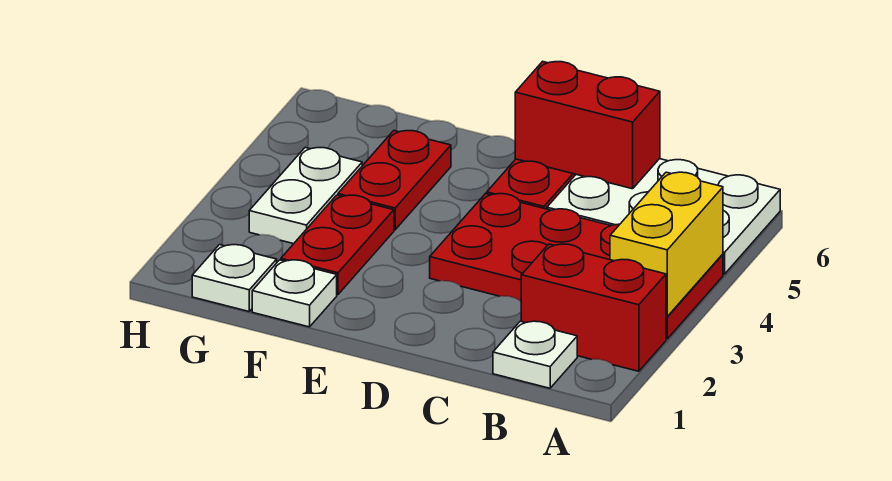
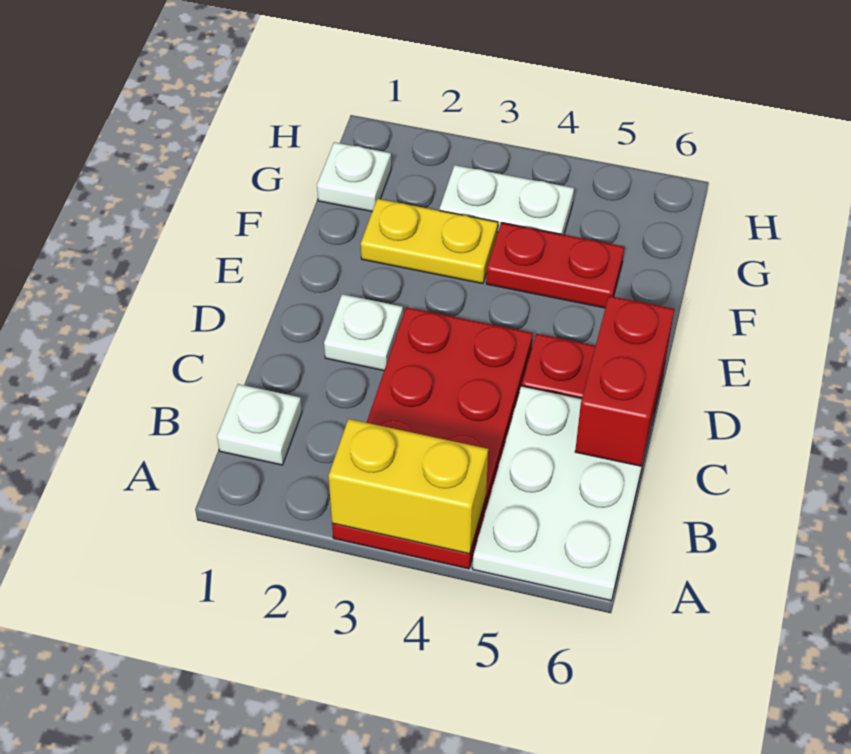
red 1x2 brick [521,244,666,371] -> none
white 1x1 plate [252,260,337,327] -> white 1x1 plate moved to [324,294,403,371]
red 1x2 plate [281,195,394,295] -> yellow 1x2 plate [361,199,498,284]

